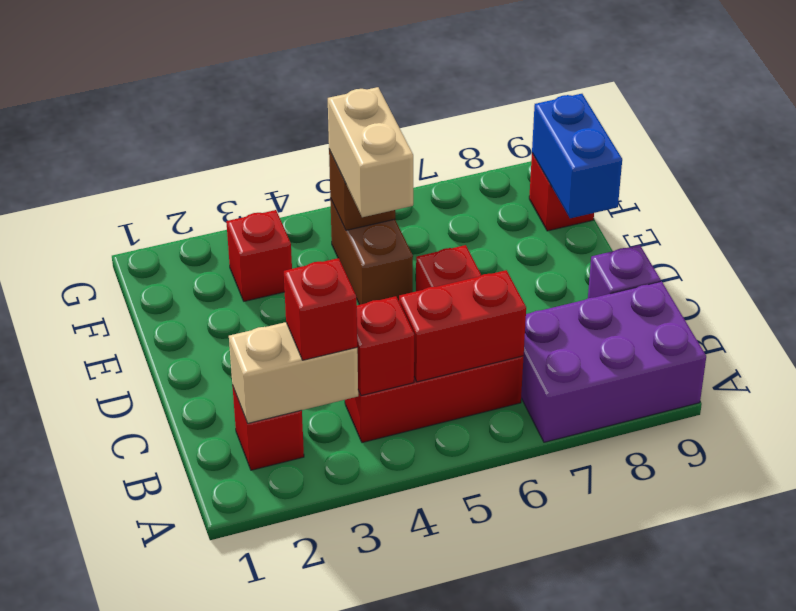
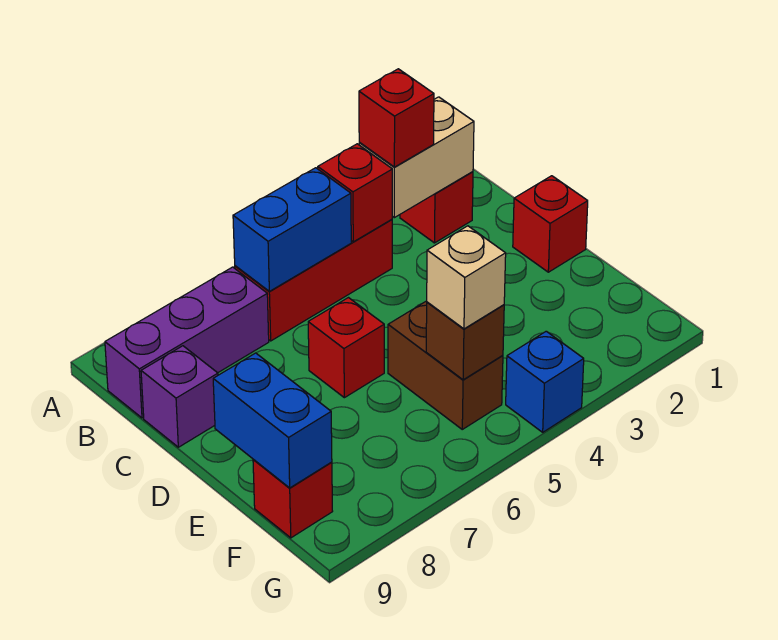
purple 2x3 brick [521,281,706,442] -> purple 1x3 brick [105,267,269,418]
red 1x2 brick [399,270,526,382] -> blue 1x2 brick [233,168,351,291]
tan 1x2 brick [328,87,413,217] -> tan 1x1 brick [427,226,506,329]
red 1x1 brick [226,210,292,301] -> red 1x1 brick moved to [513,176,588,272]
none -> blue 1x1 brick [506,331,584,432]

